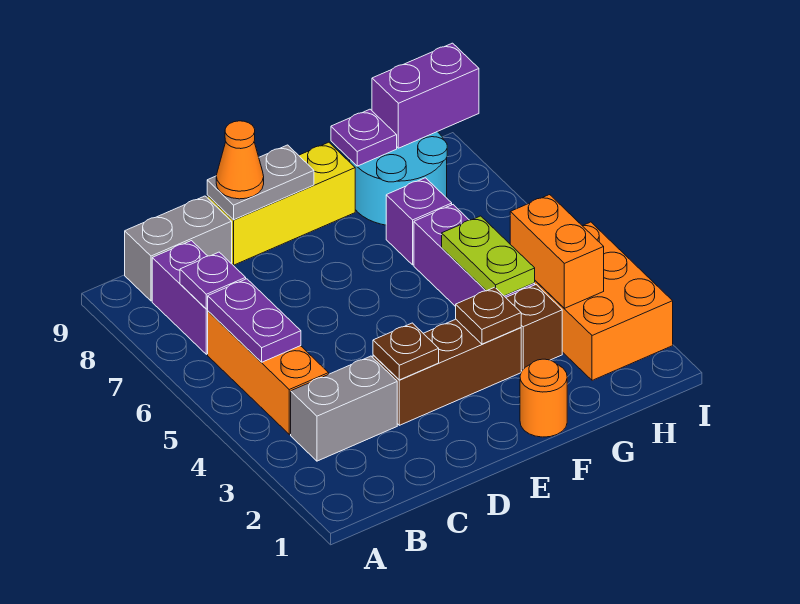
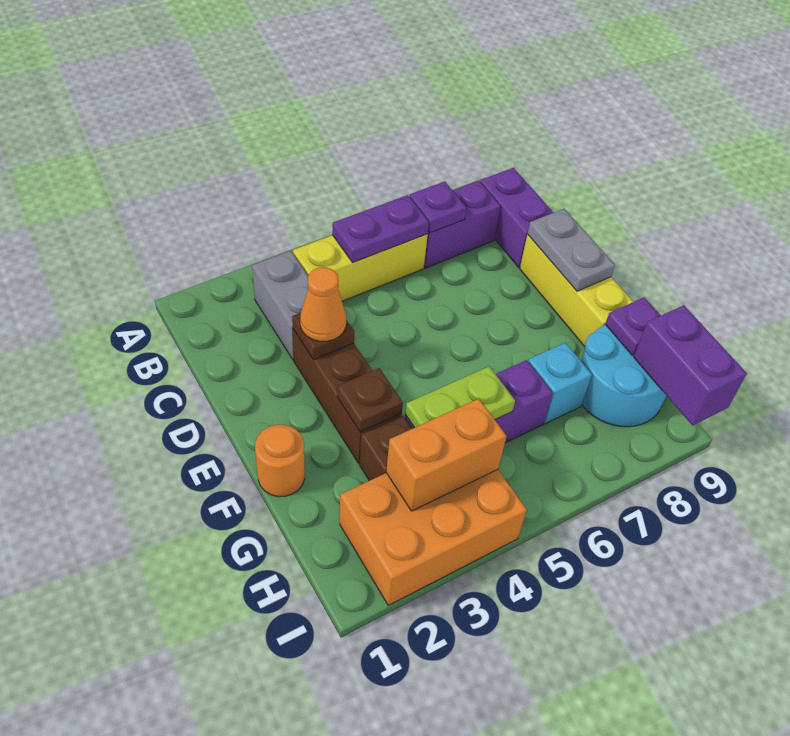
orange 1x3 brick [208,311,329,434] -> yellow 1x3 brick [293,234,428,301]
grey 1x2 brick [125,196,232,301] -> purple 1x2 brick [480,168,554,267]
orange 1x1 cone [216,121,264,199] -> orange 1x1 cone moved to [300,267,346,341]
purple 1x1 brick [386,178,452,265] -> cyan 1x1 brick [528,343,592,424]

